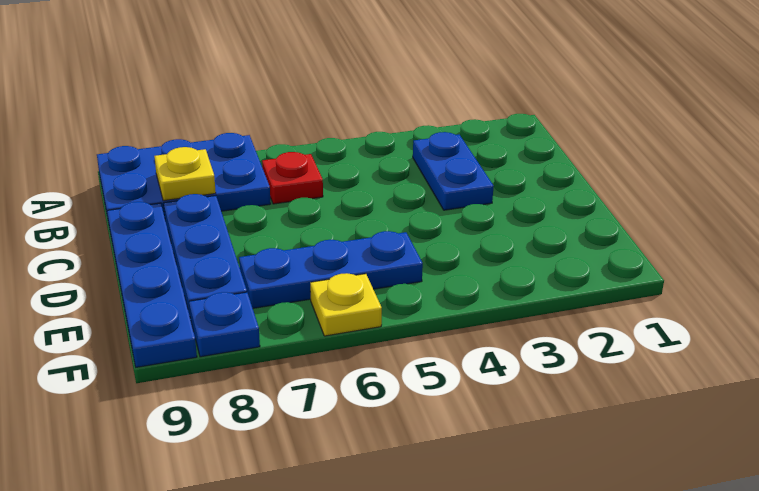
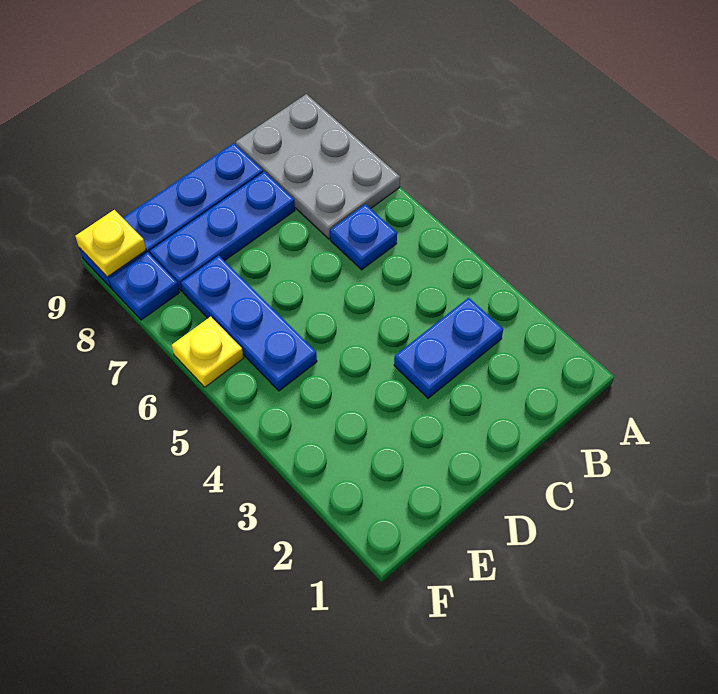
blue 2x3 plate [97,133,271,222] -> grey 2x3 plate [236,94,400,239]
red 1x1 plate [262,152,323,204] -> blue 1x1 plate [330,204,397,270]
yellow 1x1 plate [154,147,216,201] -> yellow 1x1 plate moved to [75,210,146,277]

